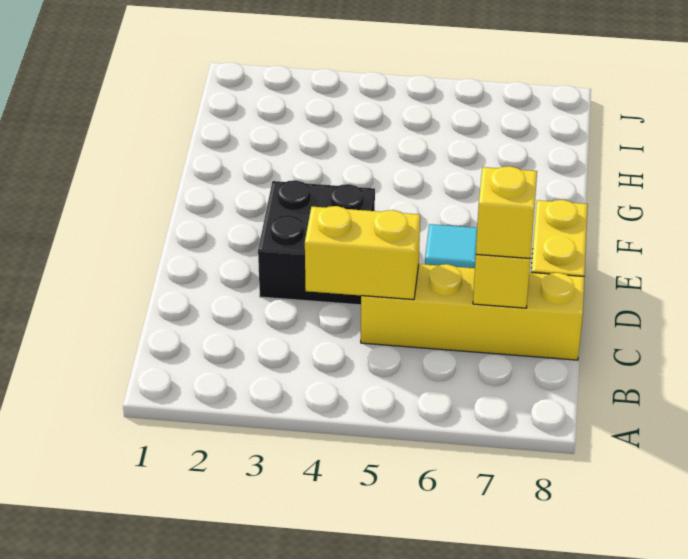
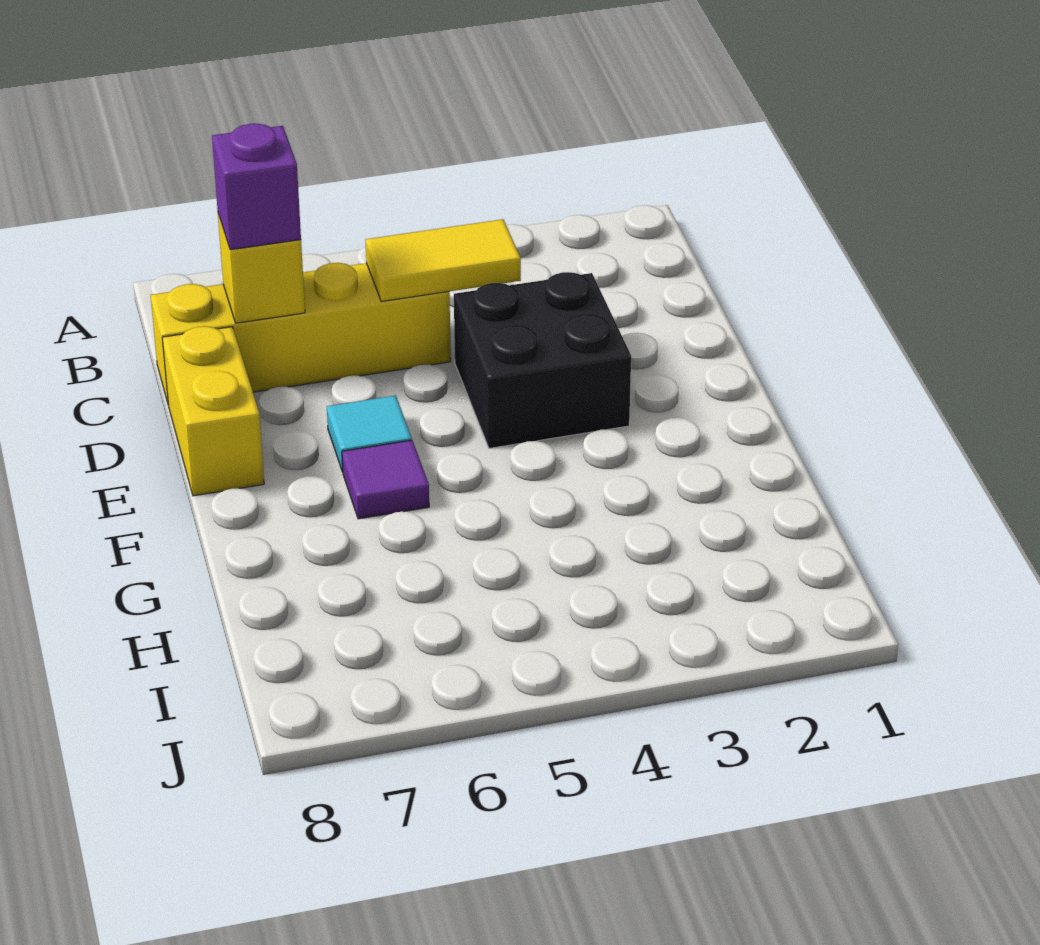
yellow 1x2 brick [305,206,420,300] -> yellow 1x2 tile [365,219,521,302]
yellow 1x1 brick [476,166,537,258] -> purple 1x1 brick [212,124,301,250]
none -> purple 1x1 tile [342,440,429,519]

